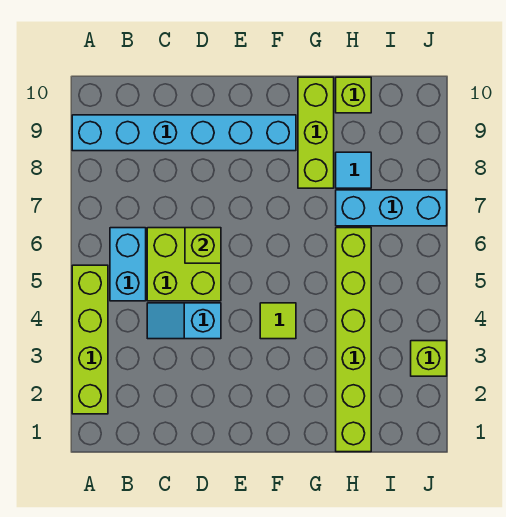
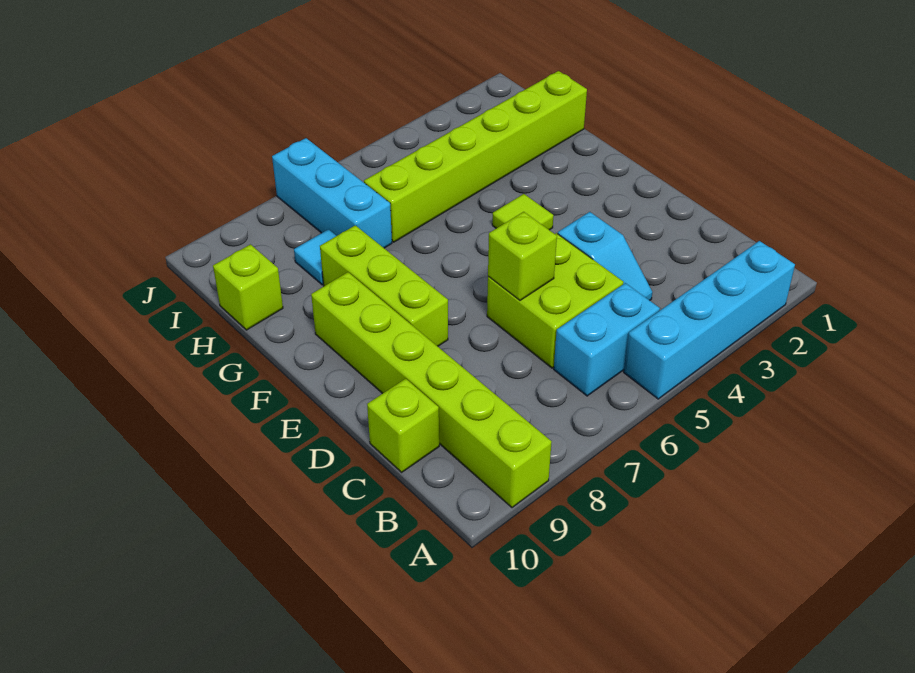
lime 1x4 brick [72,265,108,414] -> cyan 1x4 brick [624,241,795,399]
cyan 1x6 brick [72,115,296,151] -> lime 1x6 brick [311,272,551,508]
lime 1x3 brick [298,77,334,188] -> lime 1x3 brick turned to [320,225,448,346]
lime 1x1 brick [411,341,447,376] -> lime 1x1 brick moved to [367,379,439,472]

